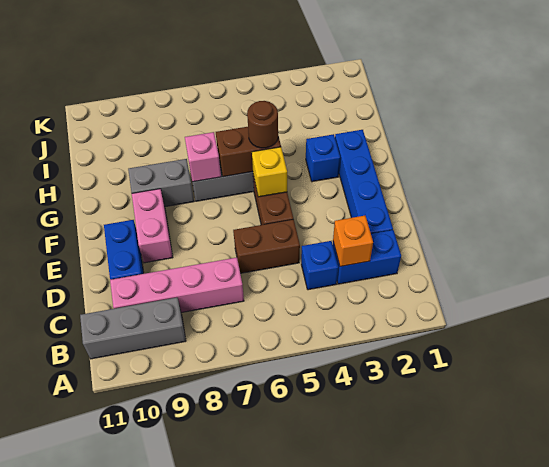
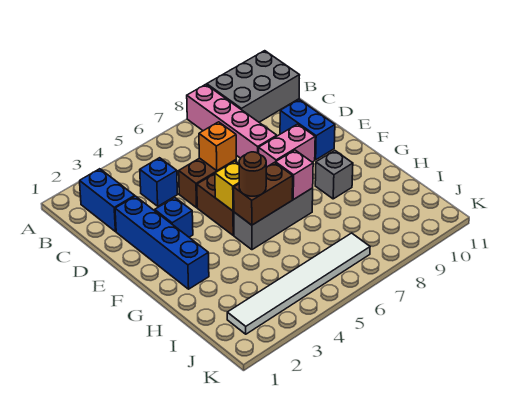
grey 1x3 brick [80,297,186,359] -> grey 2x3 brick [207,51,300,122]
blue 1x2 brick [333,230,401,284] -> blue 1x2 brick turned to [80,169,135,232]
orange 1x1 brick [333,215,373,267] -> orange 1x1 brick moved to [199,122,236,171]
pink 1x4 brick [110,257,244,313] -> pink 1x4 brick turned to [187,84,277,158]
pink 1x2 brick [132,189,173,263] -> pink 1x2 brick turned to [259,124,315,167]
blue 1x1 brick [306,134,340,182] -> blue 1x1 brick moved to [155,198,193,237]
grey 1x2 brick [128,159,194,207] -> grey 1x1 brick [315,151,353,199]
none -> white 1x6 tile [227,233,370,334]

